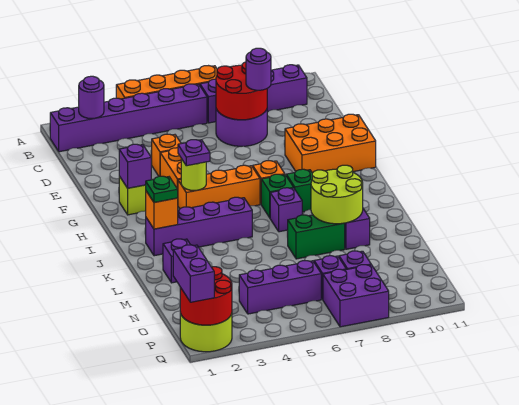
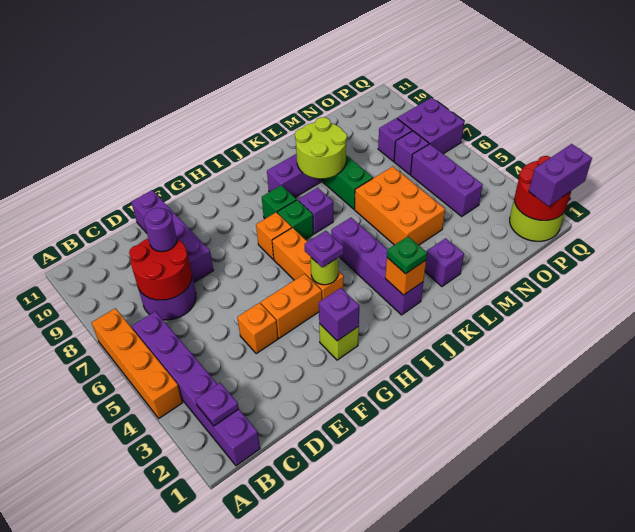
purple 1x1 round brick [79,76,104,119] -> purple 1x1 plate [196,383,239,426]
purple 1x4 brick [200,65,307,123] -> purple 1x4 brick moved to [131,190,214,282]
orange 2x3 brick [285,114,376,173] -> orange 2x3 brick moved to [355,166,445,245]

